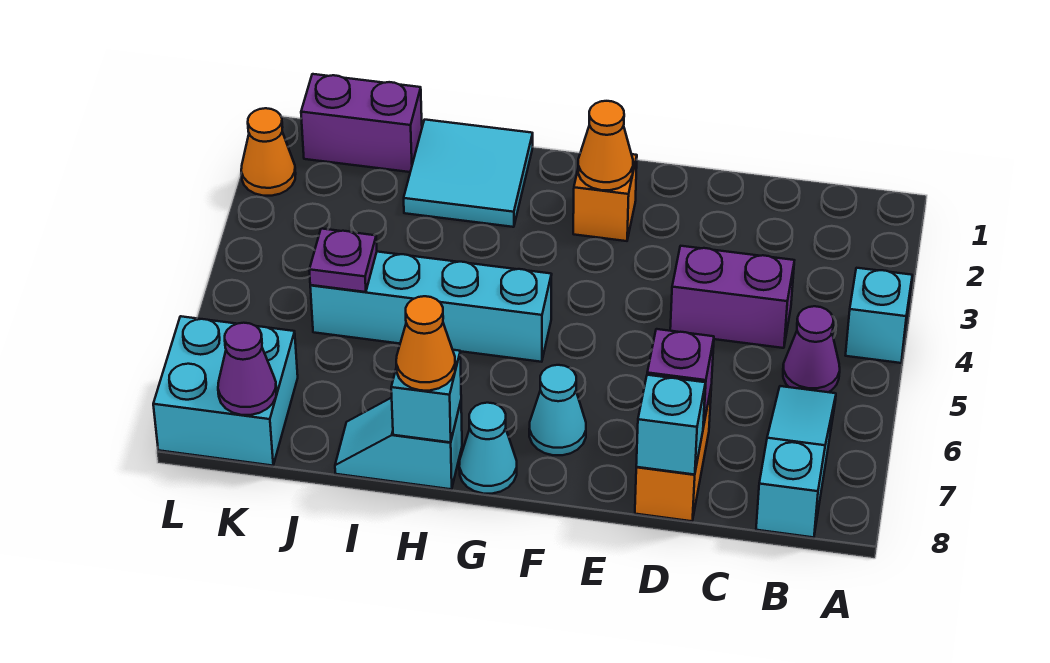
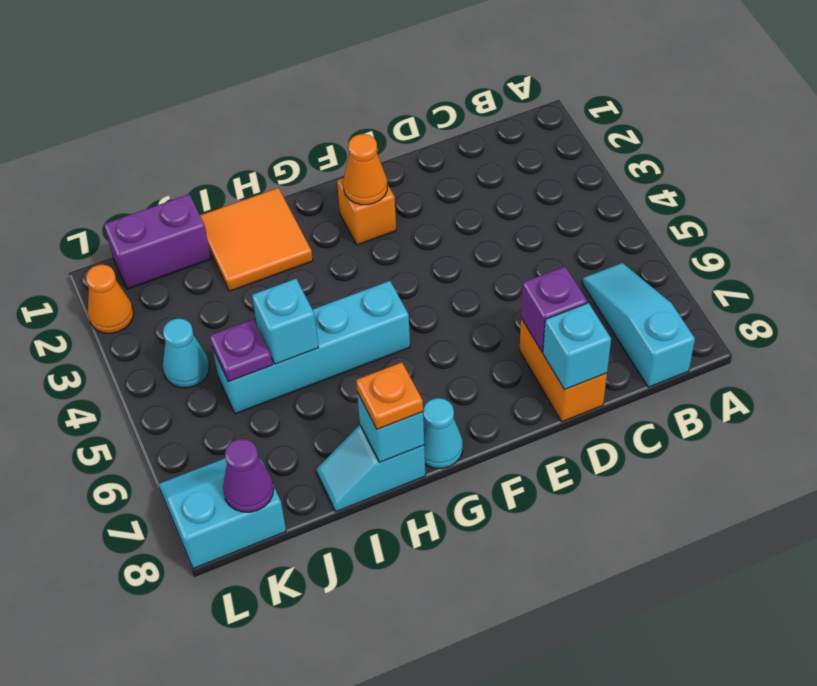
cyan 1x1 brick [845,268,912,363] -> cyan 1x1 brick moved to [252,279,318,364]
purple 1x1 cone [783,306,840,392] -> none
purple 1x2 brick [670,246,794,348] -> none
cyan 1x1 cone [529,365,586,455] -> cyan 1x1 cone moved to [163,319,209,388]
cyan 2x2 tile [404,120,533,227] -> orange 2x2 tile [200,188,313,291]
orange 1x1 cone [396,296,455,391] -> orange 1x1 plate [356,362,423,429]
cyan 2x2 brick [153,316,298,466] -> cyan 2x2 slope [158,458,286,569]

